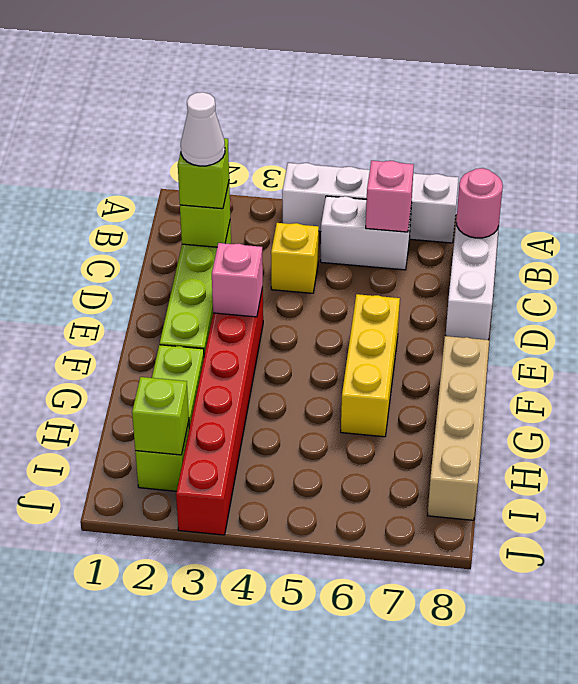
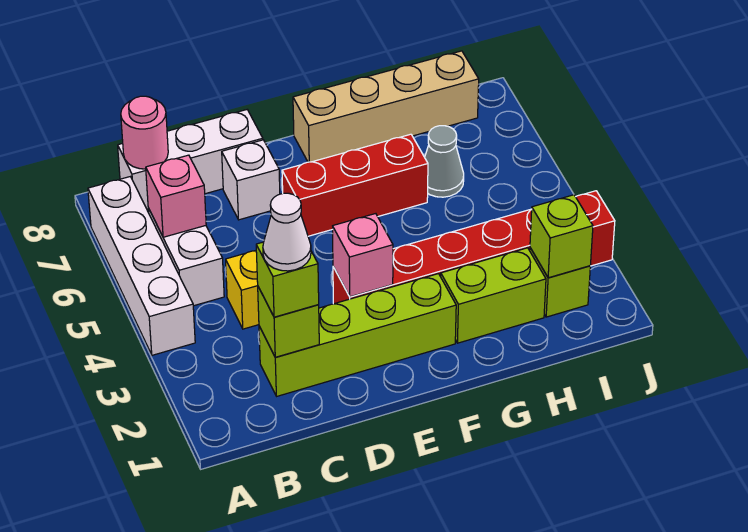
none -> white 1x1 brick [222,140,280,220]
yellow 1x3 brick [341,294,400,437] -> red 1x3 brick [282,134,428,236]
none -> grey 1x1 cone [425,126,464,197]

